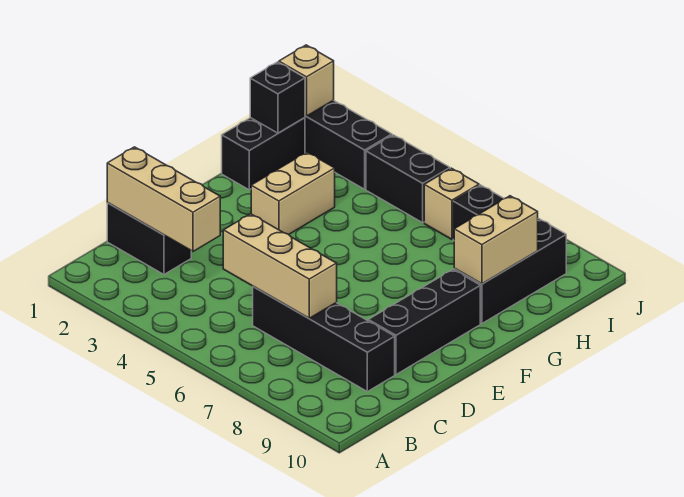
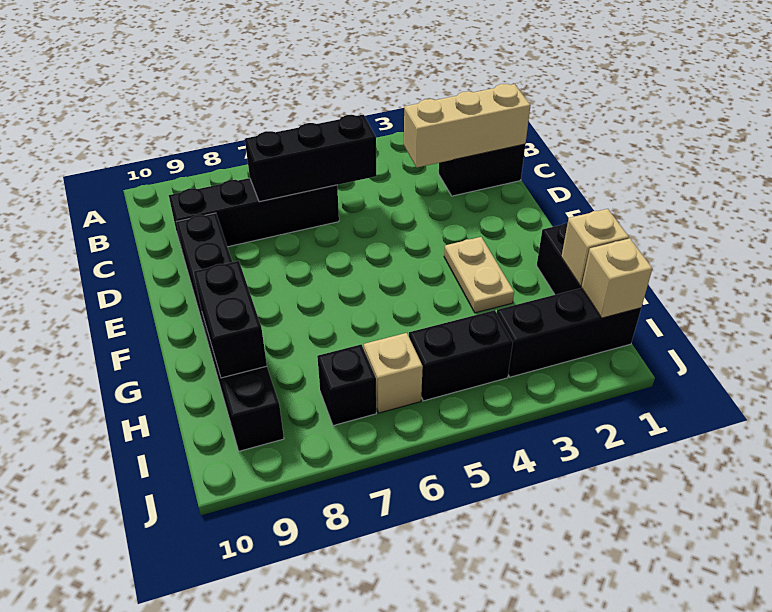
tan 1x3 brick [223,214,337,318] -> black 1x3 brick [245,115,376,202]
tan 1x2 brick [251,152,335,234] -> tan 1x2 plate [444,237,514,313]
tan 1x2 brick [454,196,538,284] -> black 1x2 brick [194,261,267,378]
black 1x1 brick [250,62,305,133] -> tan 1x1 brick [561,209,629,286]

